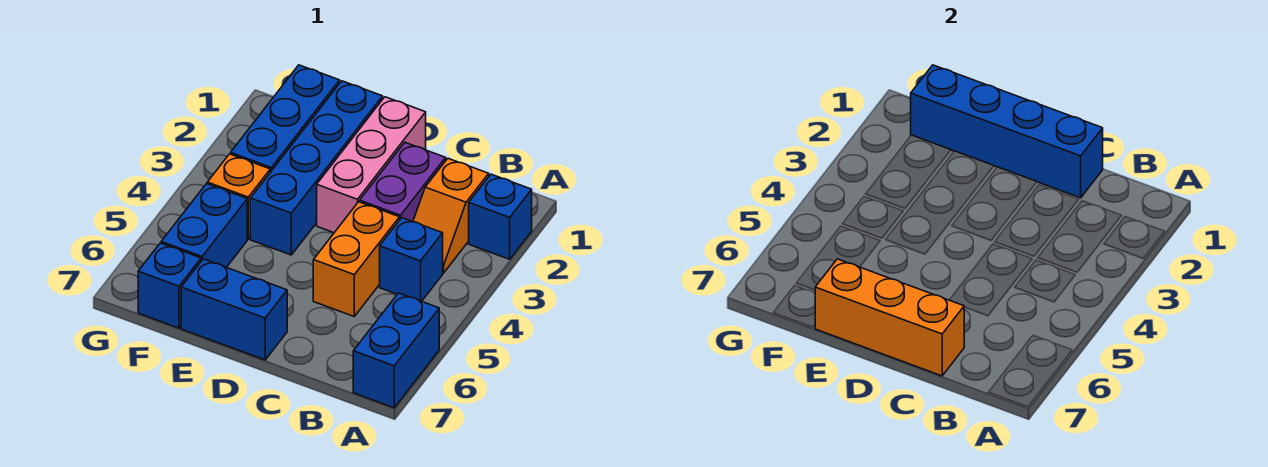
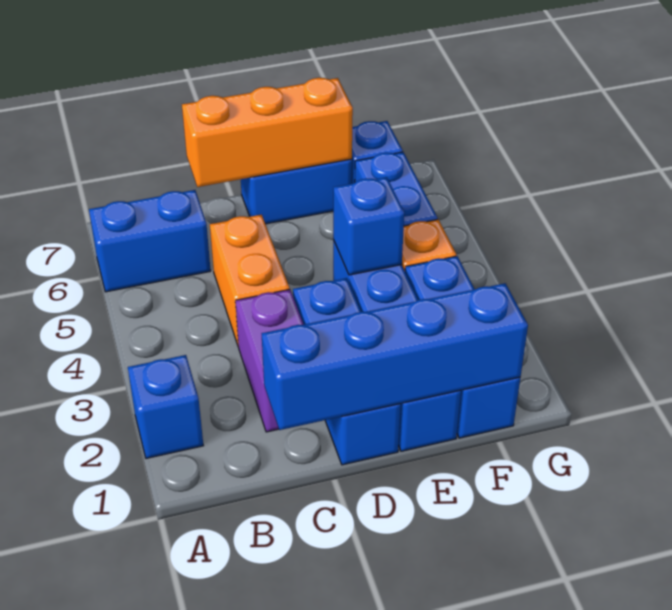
blue 1x2 brick [353,293,439,408] -> blue 1x2 brick turned to [89,190,211,292]
orange 1x2 slope [413,158,489,273] -> none
blue 1x1 brick [380,218,443,301] -> blue 1x1 brick moved to [333,177,404,275]
pink 1x3 brick [317,97,426,233] -> blue 1x3 brick [293,278,401,465]

